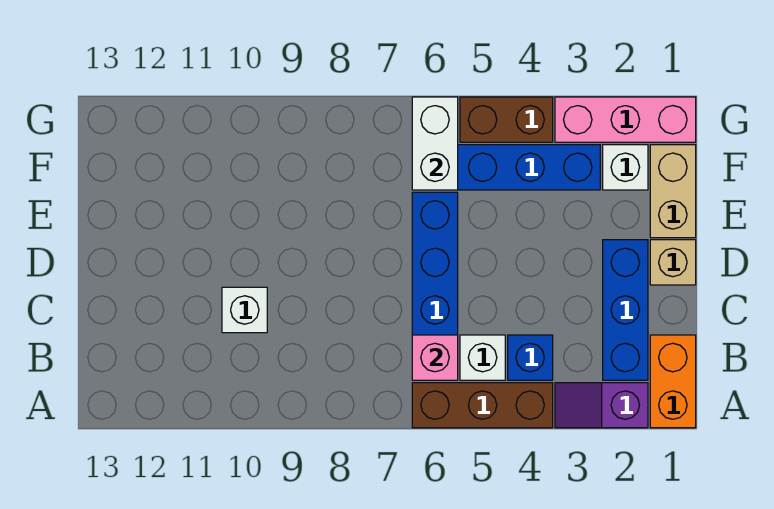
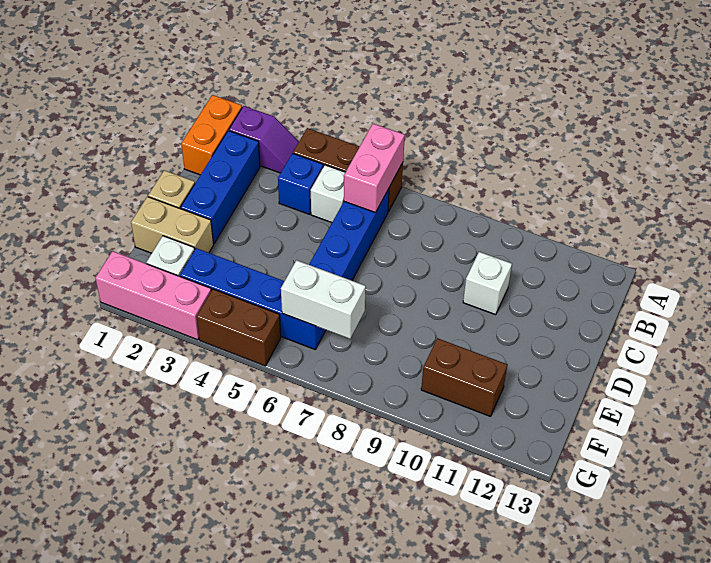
pink 1x1 brick [412,335,458,380] -> pink 1x2 brick [344,124,405,213]
tan 1x2 brick [650,145,696,238] -> tan 1x2 brick turned to [131,197,214,253]
white 1x2 brick [412,97,458,190] -> white 1x2 brick turned to [281,260,366,339]
none -> brown 1x2 brick [421,338,507,416]

